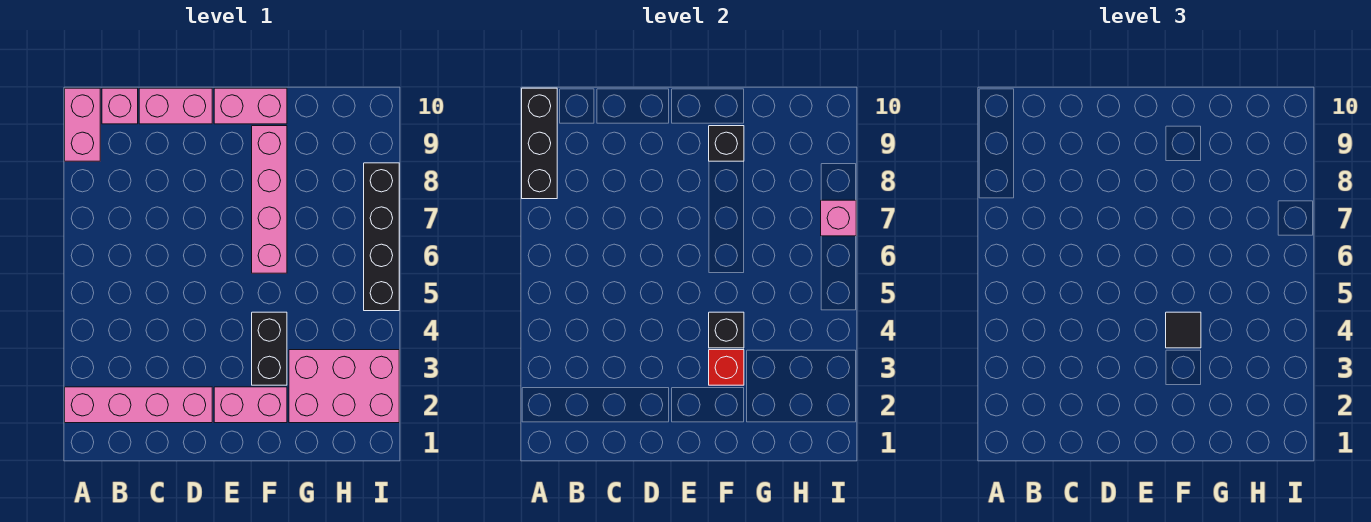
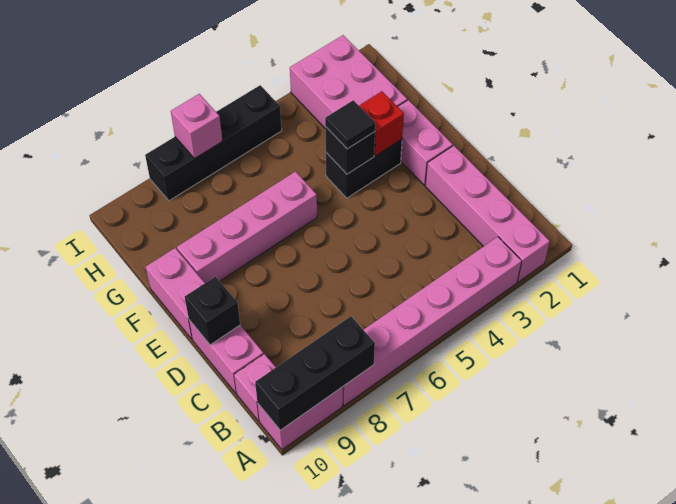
none -> pink 1x6 brick [343,237,522,406]
black 1x1 brick [709,126,744,161] -> black 1x1 brick moved to [185,277,240,345]

